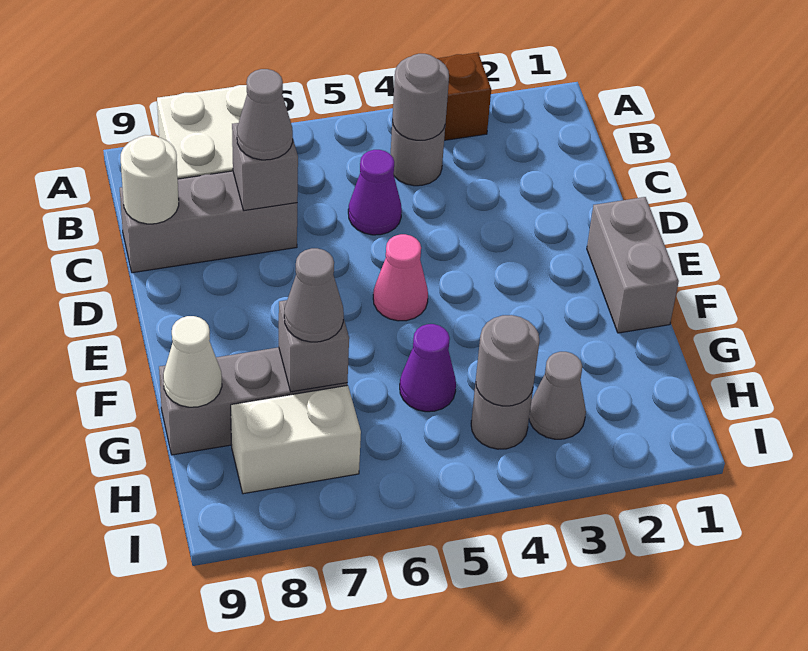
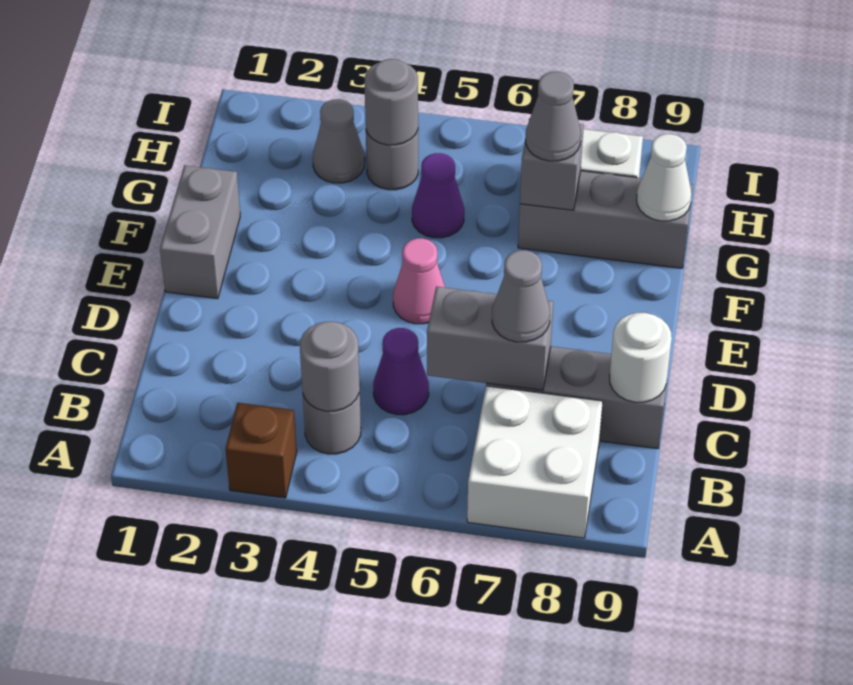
grey 1x1 brick [232,123,298,211] -> grey 1x2 brick [427,287,553,390]

